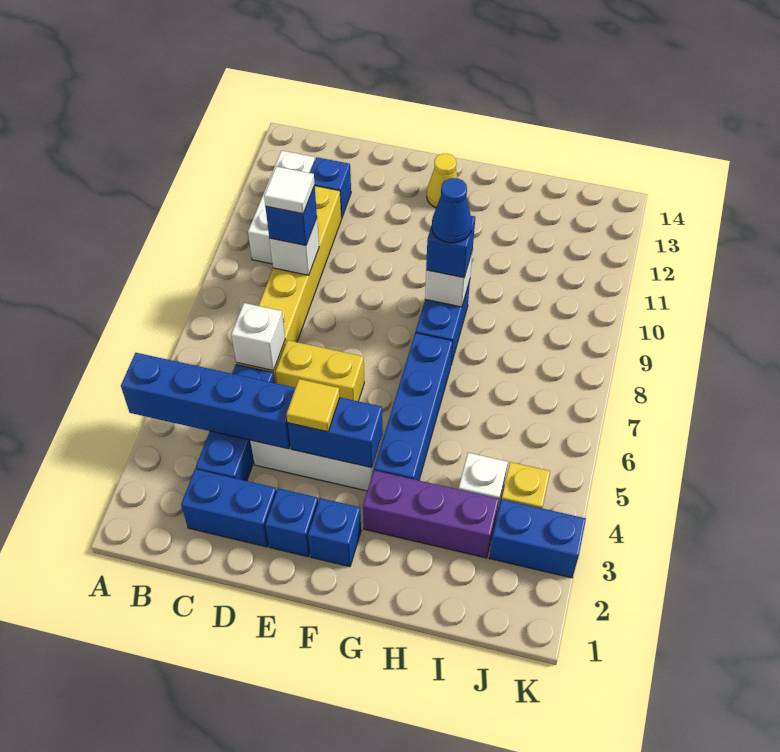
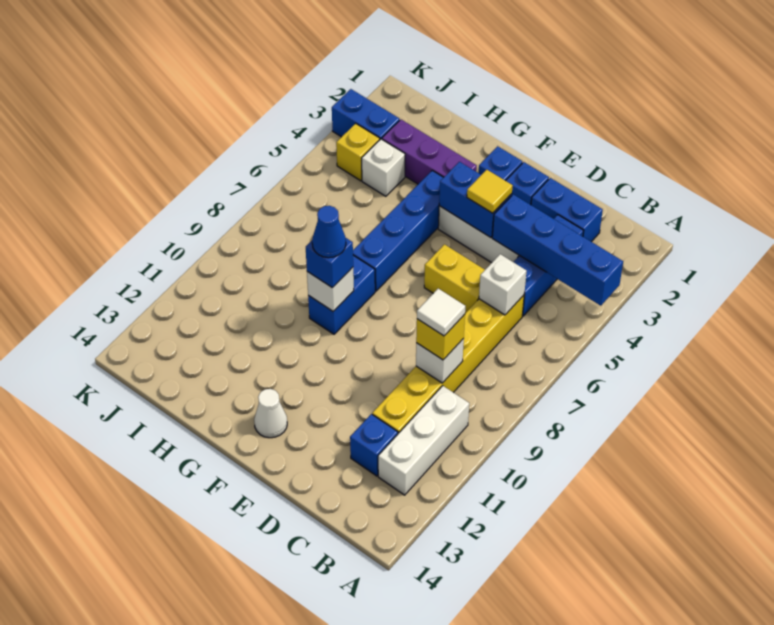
blue 1x1 brick [266,186,317,246] -> yellow 1x1 brick [416,314,465,360]
yellow 1x1 cone [427,154,458,208] -> white 1x1 cone [254,389,287,438]

